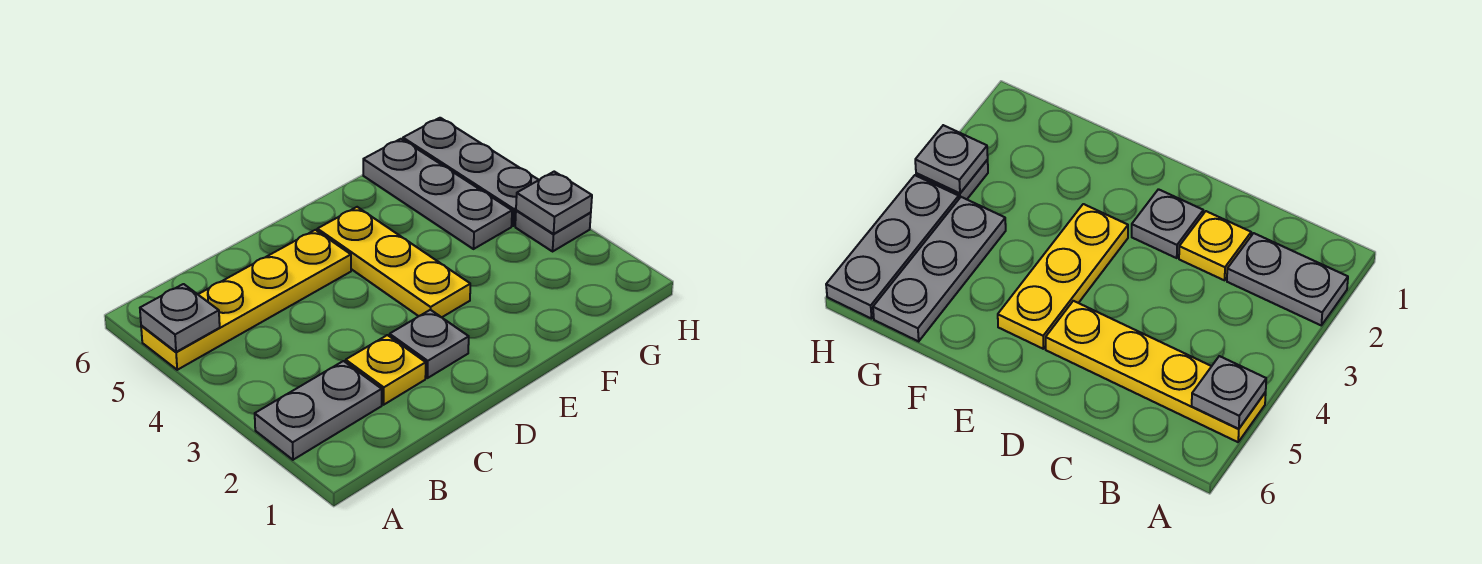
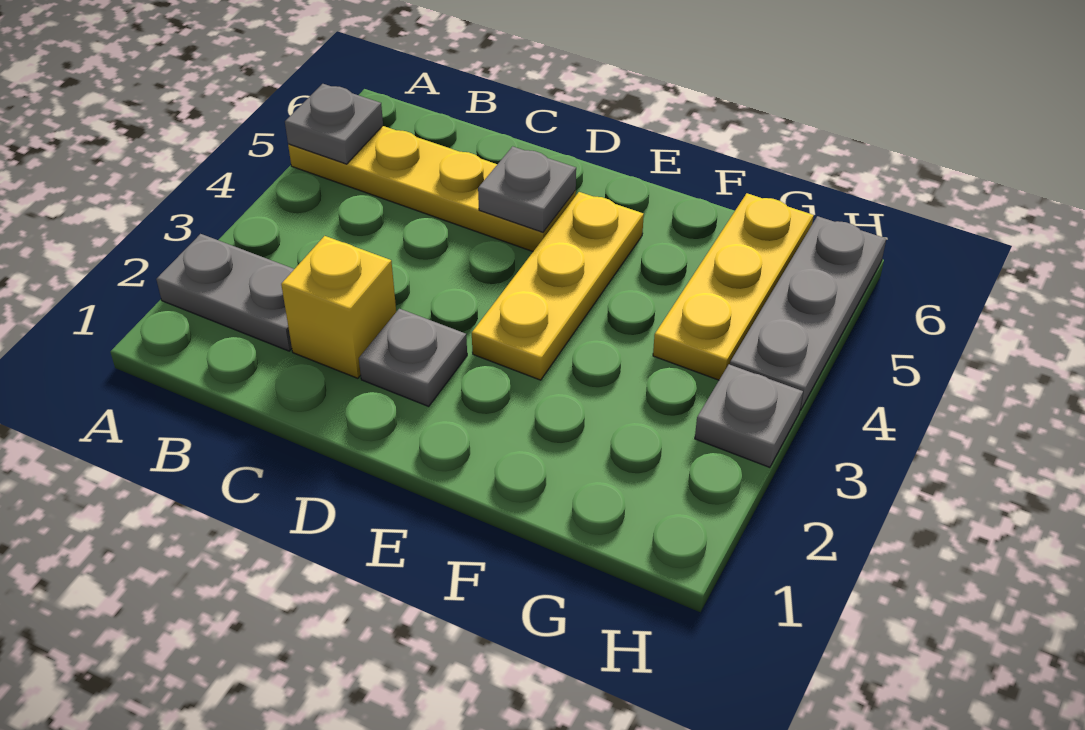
yellow 1x1 plate [346,335,426,405] -> yellow 1x1 brick [281,236,396,378]
grey 1x3 plate [363,139,512,249] -> yellow 1x3 plate [653,193,814,380]
grey 1x1 plate [516,172,592,234] -> grey 1x1 plate moved to [478,146,576,232]

